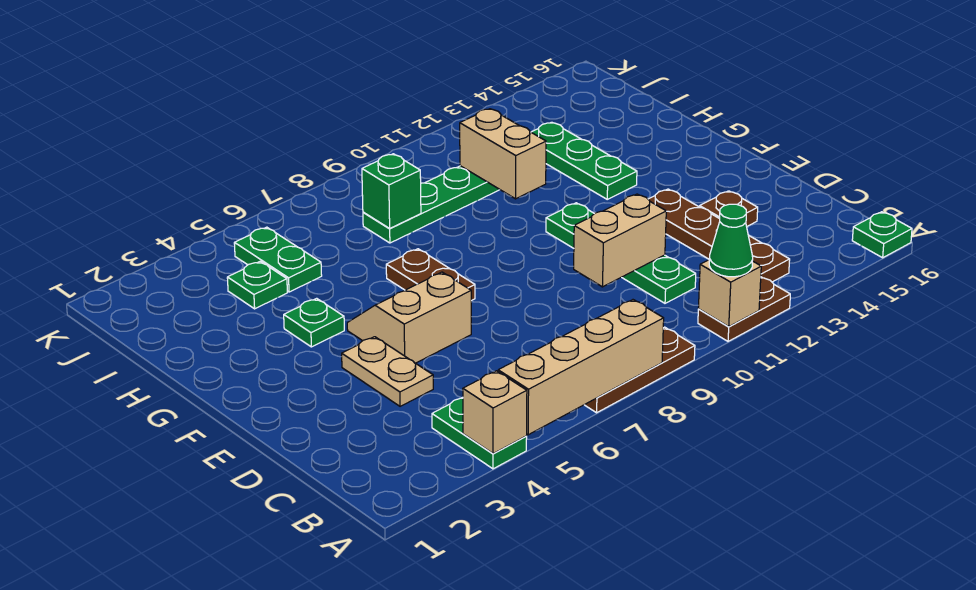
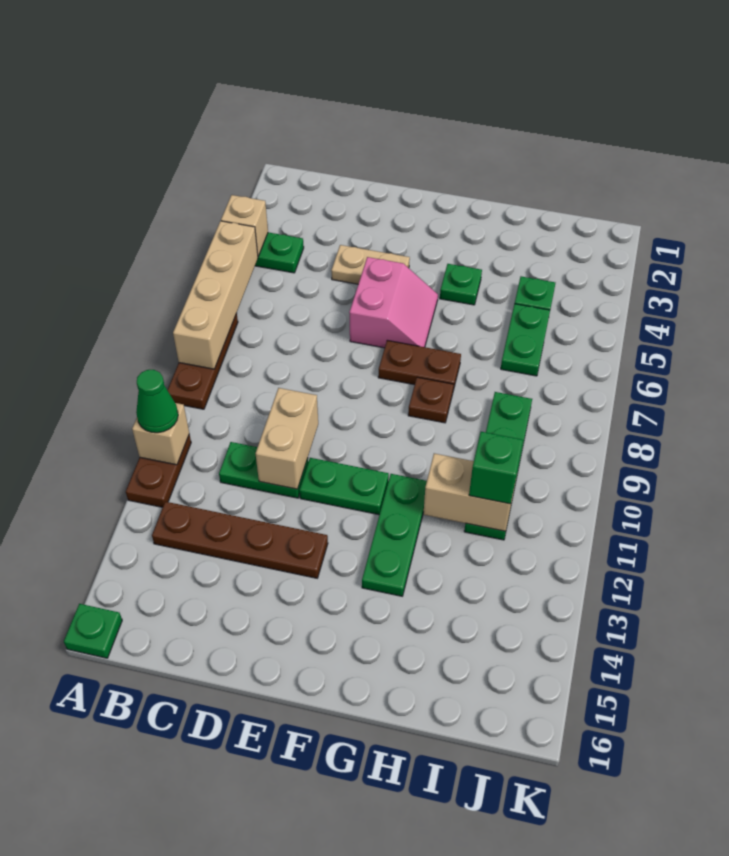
brown 1x1 plate [700,191,758,226] -> brown 1x1 plate moved to [408,377,454,423]
tan 2x2 slope [347,272,471,363] -> pink 2x2 slope [349,257,438,348]
green 1x3 plate [531,122,637,199] -> green 1x3 plate turned to [362,474,427,596]
green 1x2 plate [234,227,322,292] -> green 1x2 plate turned to [501,304,550,376]
green 1x1 brick [362,154,421,229] -> green 1x1 brick moved to [469,432,523,504]

